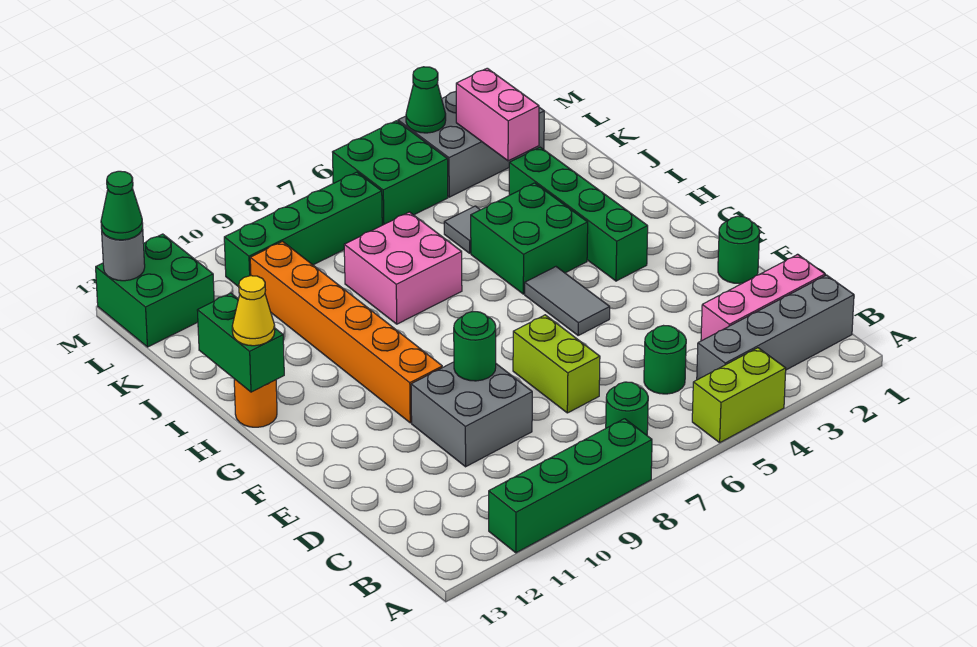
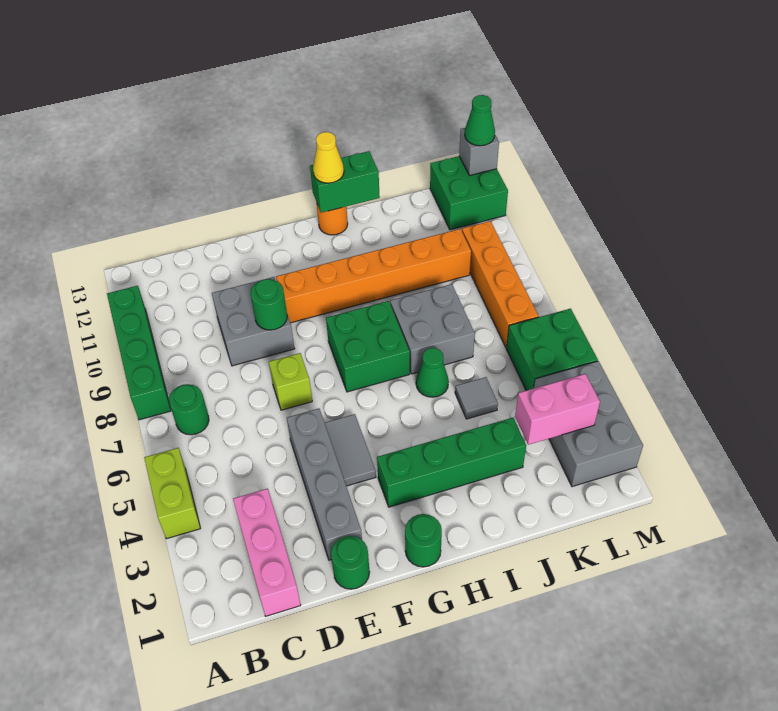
grey 1x4 brick [697,275,854,380] -> grey 1x4 brick moved to [287,409,362,560]
green 1x1 round brick [644,326,686,394] -> green 1x1 round brick moved to [405,514,442,567]
lime 1x2 brick [513,315,600,413] -> lime 1x1 brick [269,353,312,410]
grey 1x2 tile [525,267,610,335] -> grey 1x2 tile turned to [325,414,376,486]
green 2x2 brick [471,183,588,294] -> green 2x2 brick moved to [326,301,410,392]
pink 2x2 brick [344,212,462,324] -> grey 2x2 brick [390,284,475,374]
green 1x4 brick [224,172,382,287] -> orange 1x4 brick [462,221,539,348]
green 1x1 cone [406,67,446,133] -> green 1x1 cone moved to [416,348,449,397]
grey 1x1 round brick [102,228,145,281] -> grey 1x1 brick [459,128,499,176]

